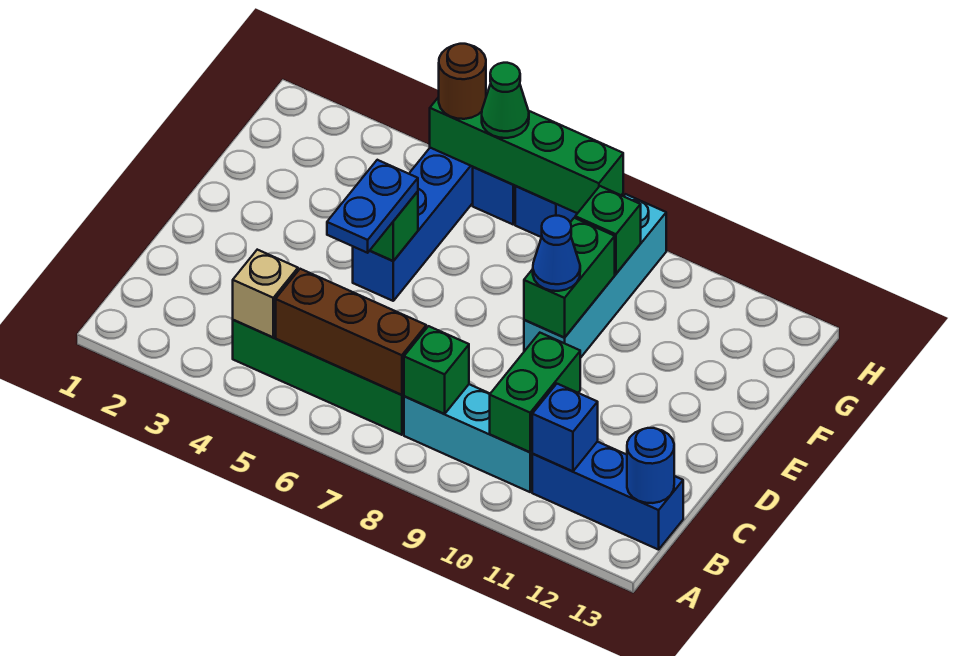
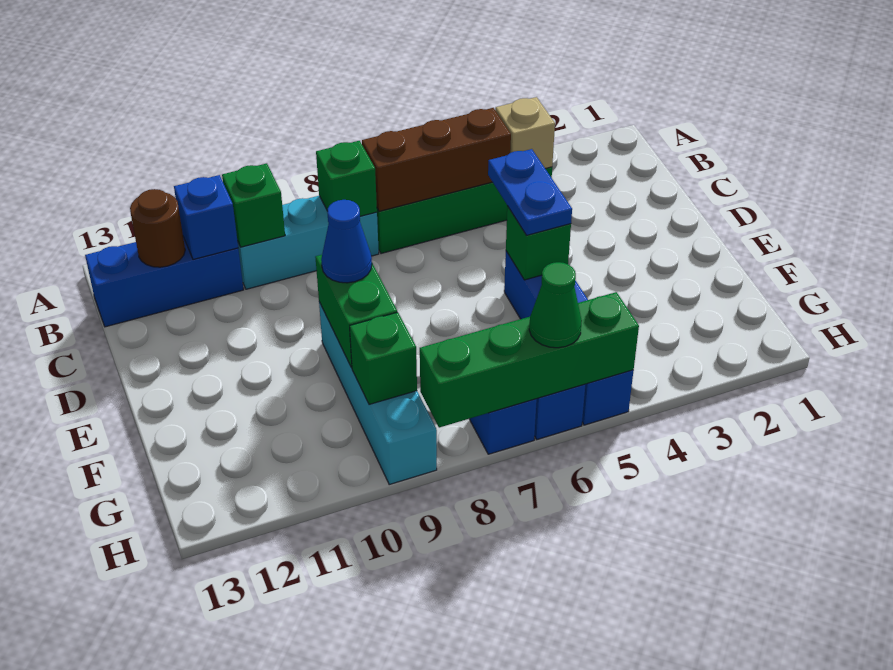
green 1x2 brick [490,333,580,452] -> green 1x1 brick [222,163,285,247]
blue 1x1 round brick [627,428,674,503] -> none
brown 1x1 round brick [439,44,486,119] -> brown 1x1 round brick moved to [130,189,185,267]

